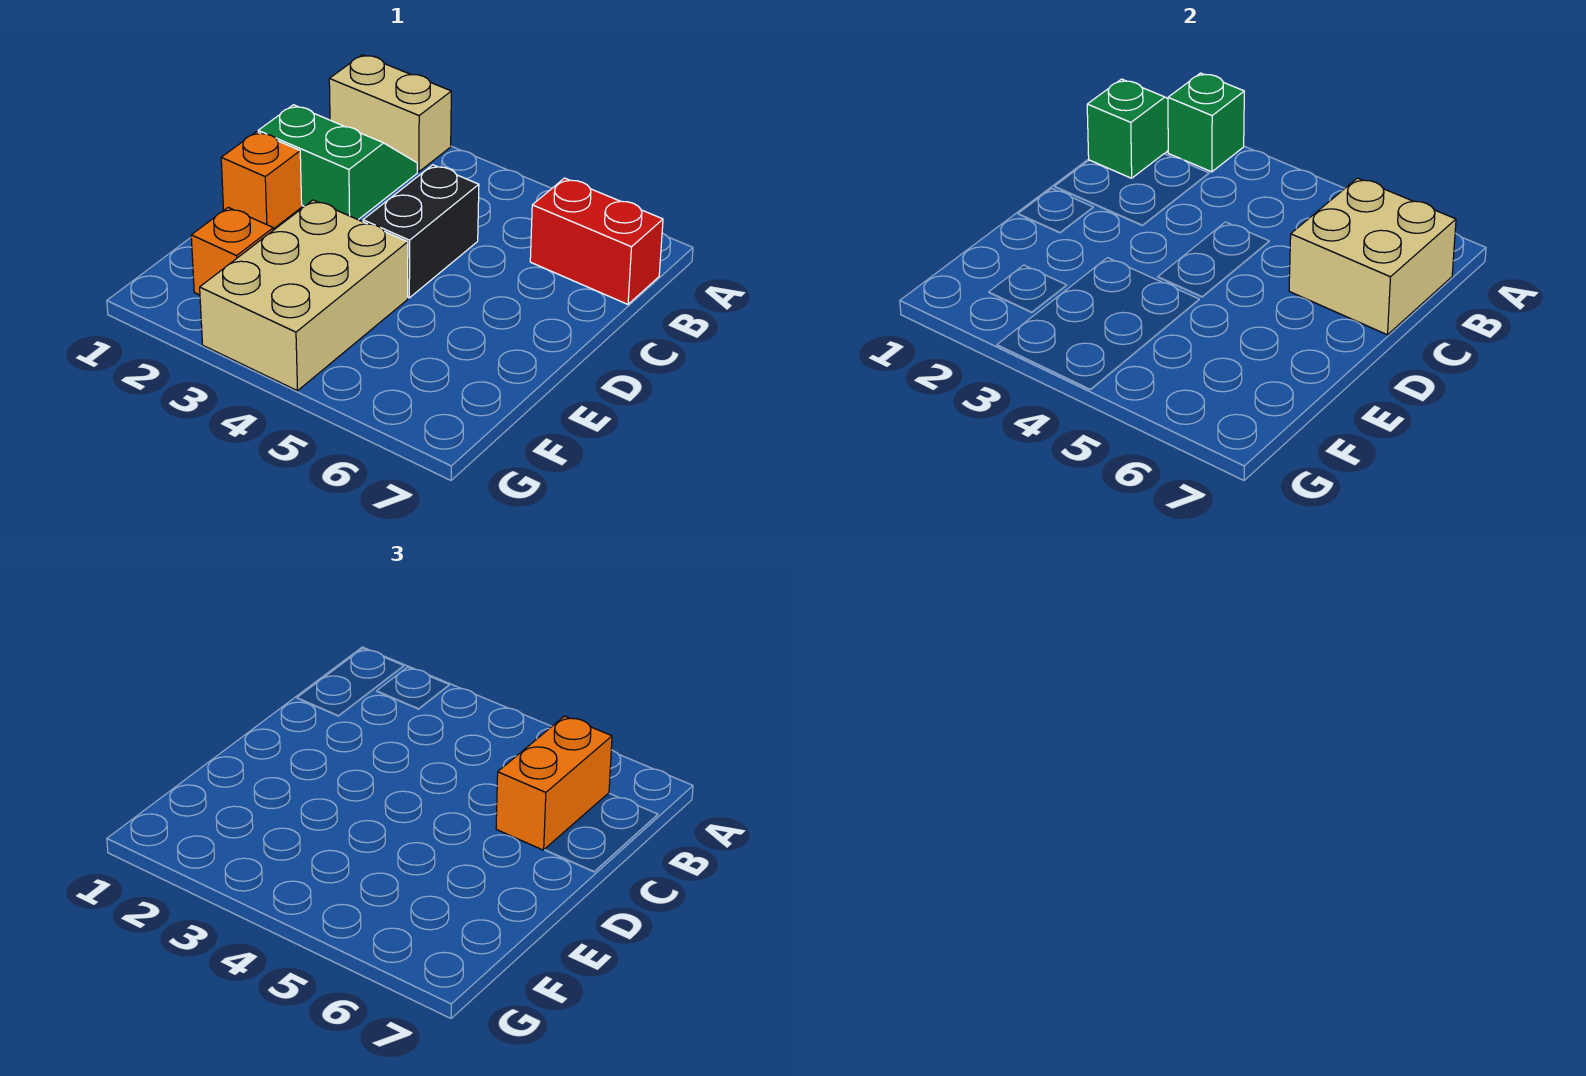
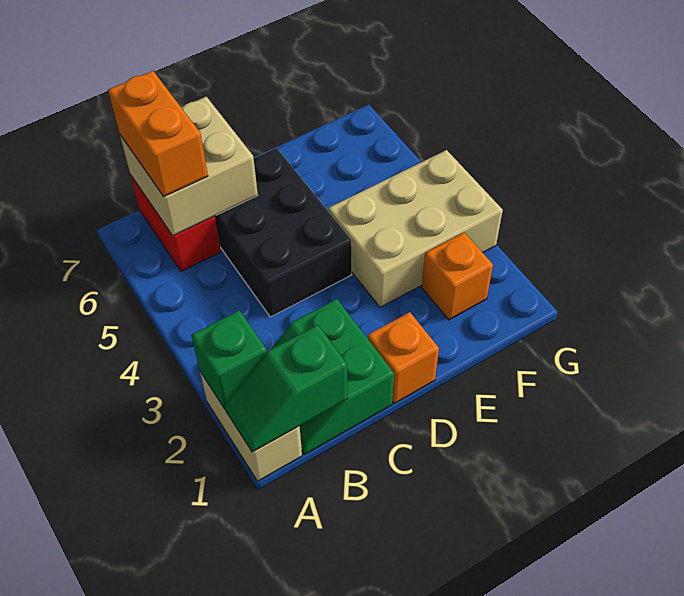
orange 1x2 brick [496,716,612,850] -> orange 1x2 brick turned to [108,71,208,196]
black 1x2 brick [363,165,479,298] -> black 2x3 brick [215,148,352,317]

